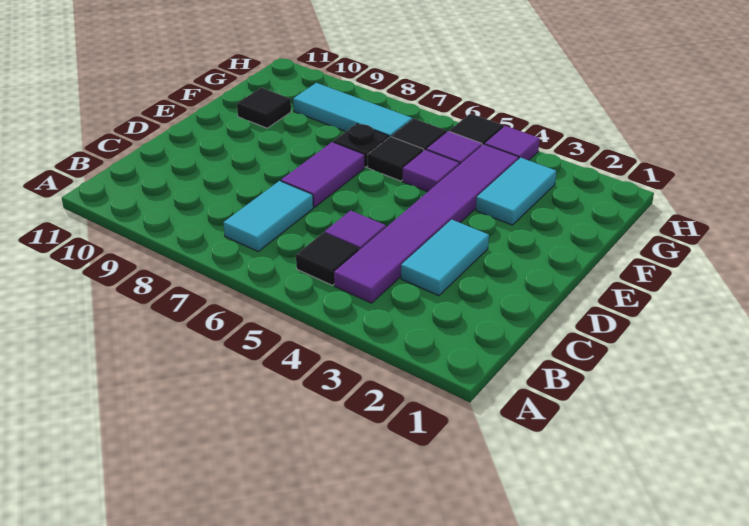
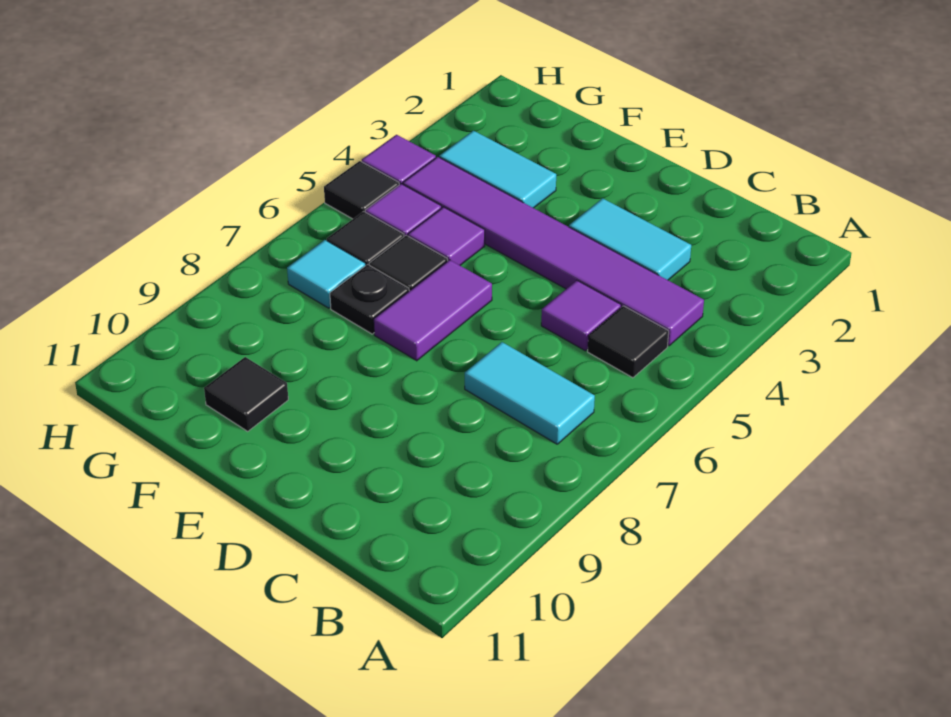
purple 1x2 tile [281,142,365,207] -> purple 1x2 tile turned to [374,260,492,361]
cyan 1x3 tile [293,83,412,137] -> cyan 1x1 tile [287,240,366,308]

